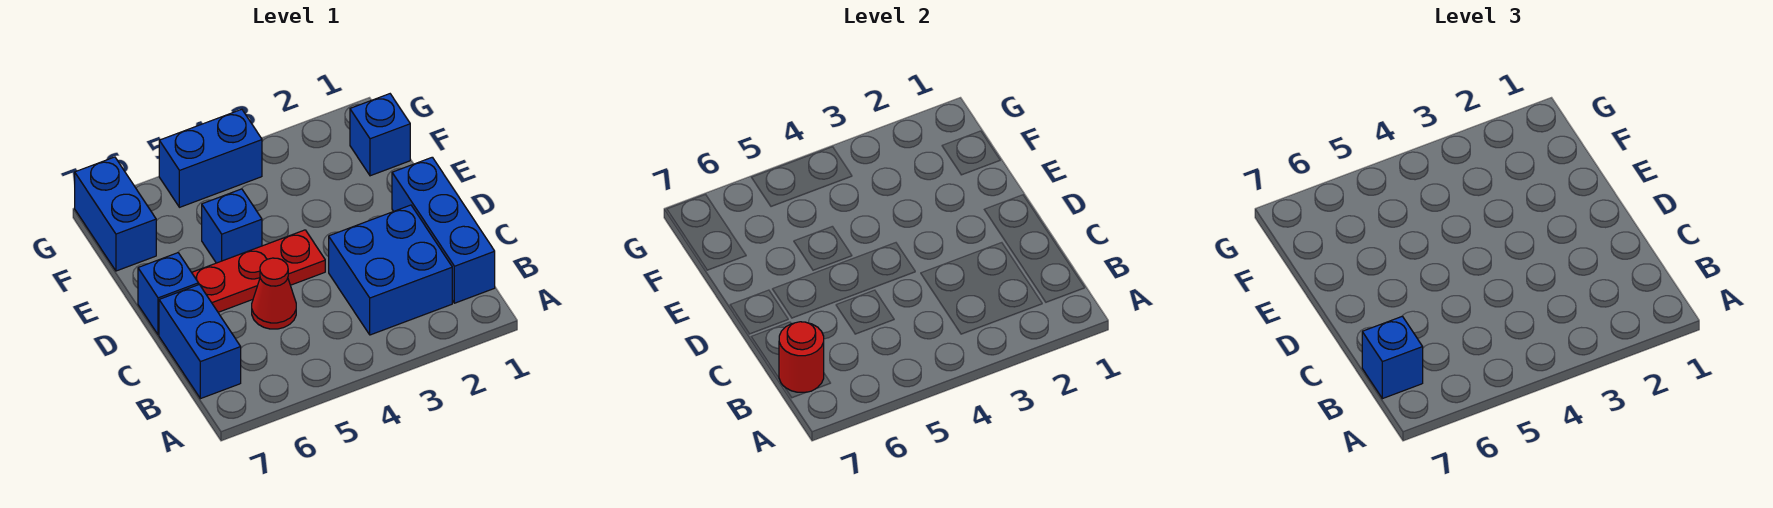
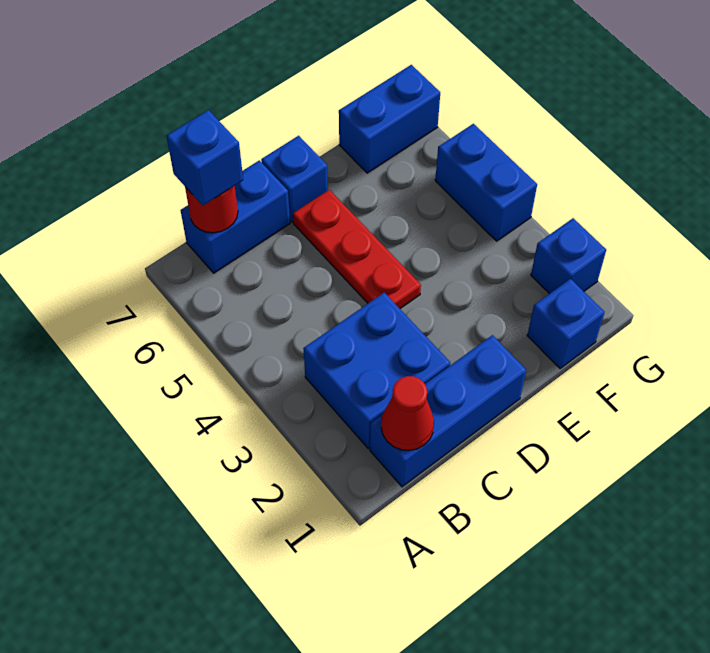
red 1x1 cone [252,258,296,329] -> red 1x1 cone moved to [381,376,434,450]
blue 1x1 brick [202,189,262,263] -> blue 1x1 brick moved to [531,218,606,294]

